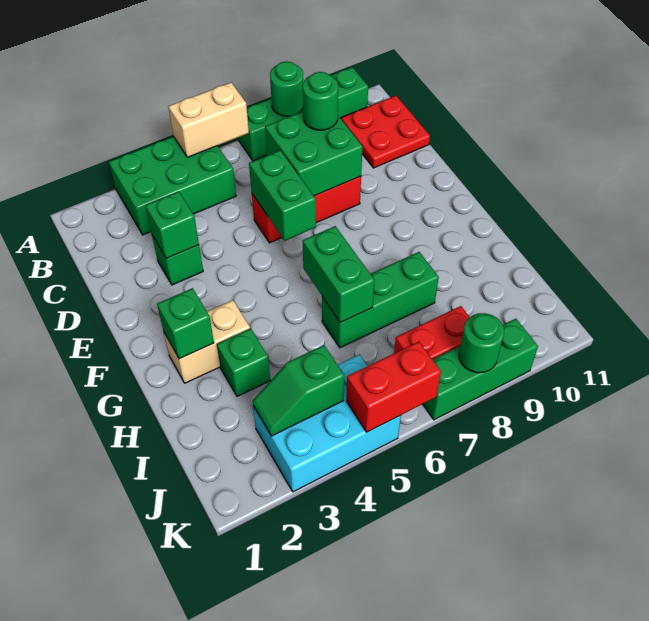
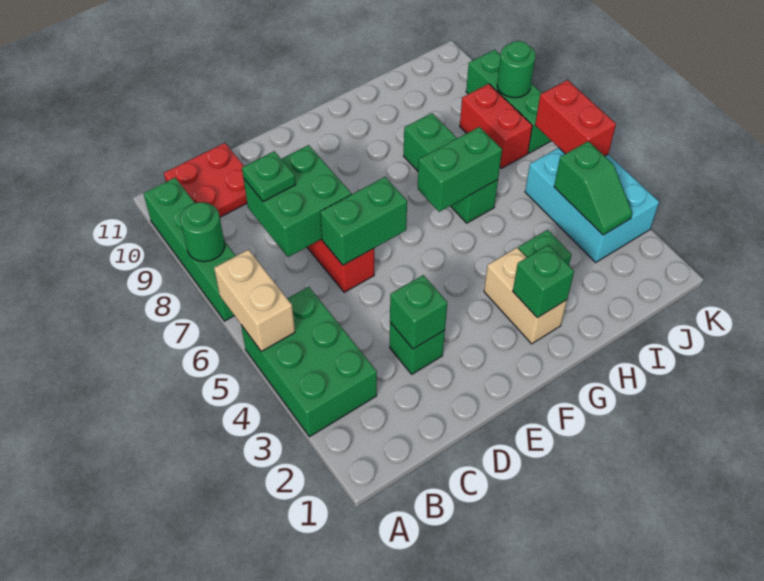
green 1x1 round brick [303,72,338,130] -> green 1x1 plate [242,151,296,202]

